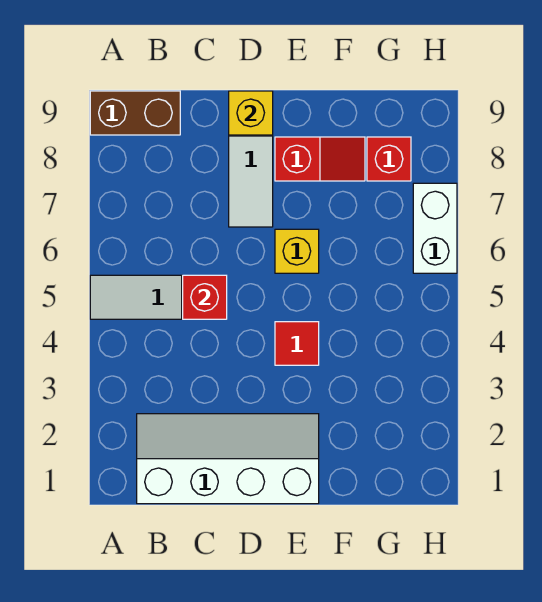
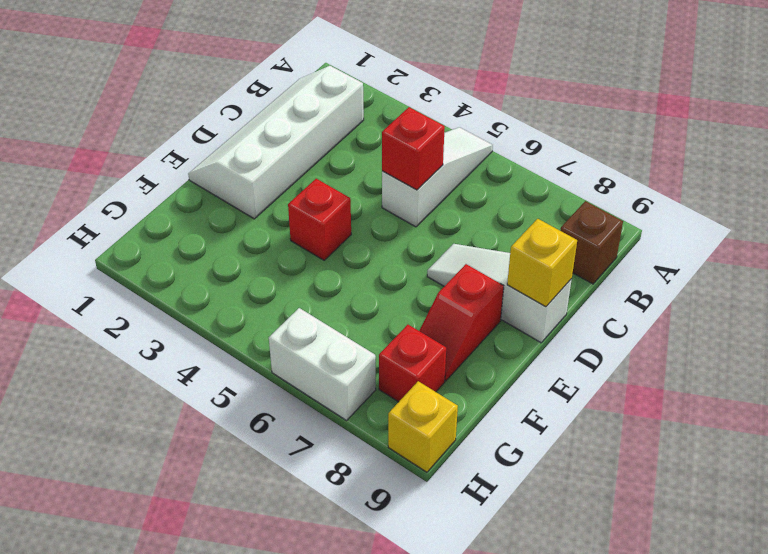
brown 1x2 brick [90,91,180,135] -> brown 1x1 brick [560,201,623,284]
white 2x4 slope [137,414,319,504] -> white 2x4 slope turned to [188,66,364,219]
red 1x1 tile [275,322,319,365] -> red 1x1 brick [288,179,351,260]
yellow 1x1 brick [275,229,319,273] -> yellow 1x1 brick moved to [388,381,458,472]

